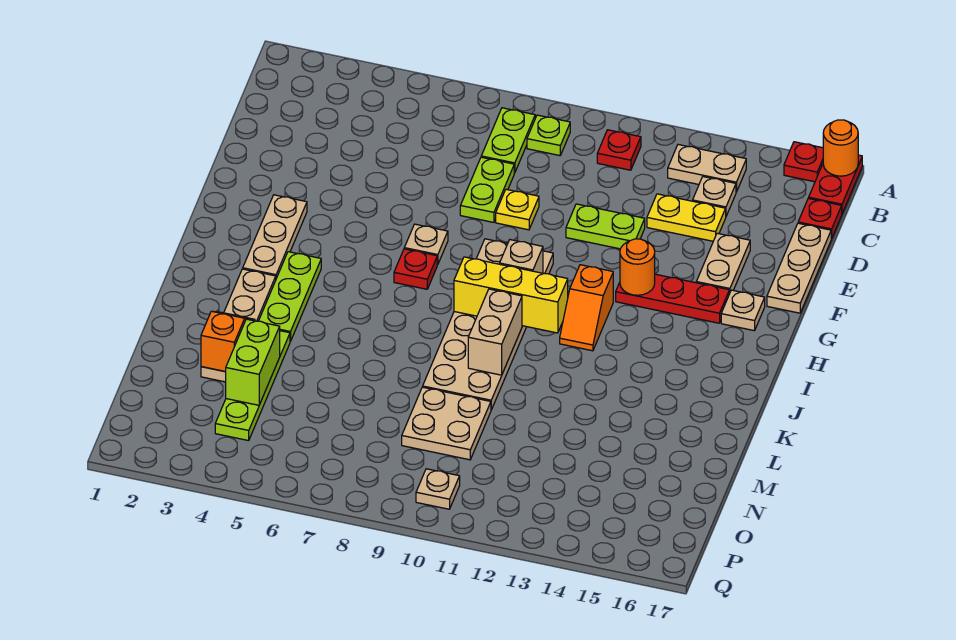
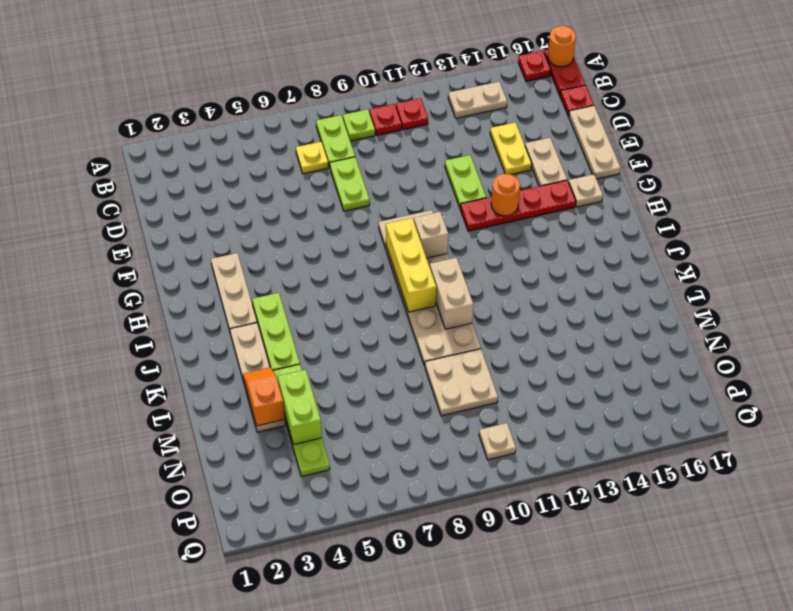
tan 1x1 plate [693,177,736,216] -> none
yellow 1x2 plate [647,194,726,241] -> yellow 1x2 plate turned to [490,122,532,175]
yellow 1x1 plate [496,189,539,230] -> yellow 1x1 plate moved to [296,142,328,174]
lime 1x2 plate [566,204,645,249] -> lime 1x2 plate turned to [445,155,486,209]
tan 1x1 plate [404,224,448,265] -> none
red 1x3 plate [616,274,729,323] -> red 1x4 plate [460,180,576,231]
red 1x1 plate [394,249,437,289] -> red 1x1 plate moved to [369,104,402,135]
orange 1x2 slope [560,265,613,351] -> none
yellow 1x3 brick [454,257,568,333] -> yellow 1x3 brick turned to [386,218,436,312]

